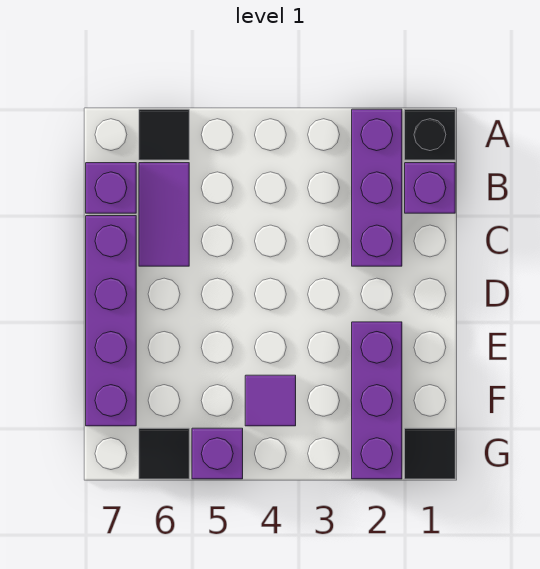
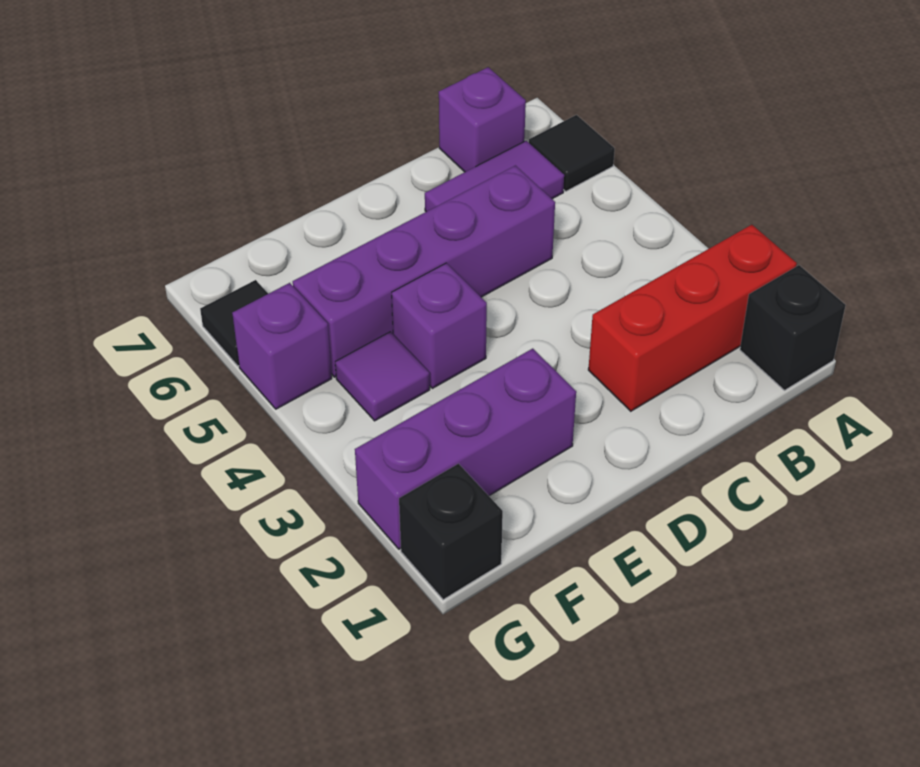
purple 1x3 brick [352,109,402,266] -> red 1x3 brick [588,225,797,411]
purple 1x1 brick [405,163,455,213] -> purple 1x1 brick moved to [392,263,487,388]
purple 1x4 brick [86,216,136,426] -> purple 1x4 brick moved to [293,166,555,377]
black 1x1 tile [405,428,455,479] -> black 1x1 brick [399,464,503,600]

